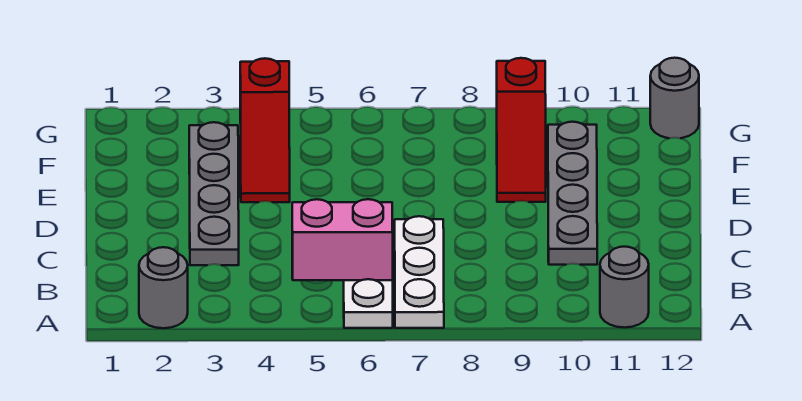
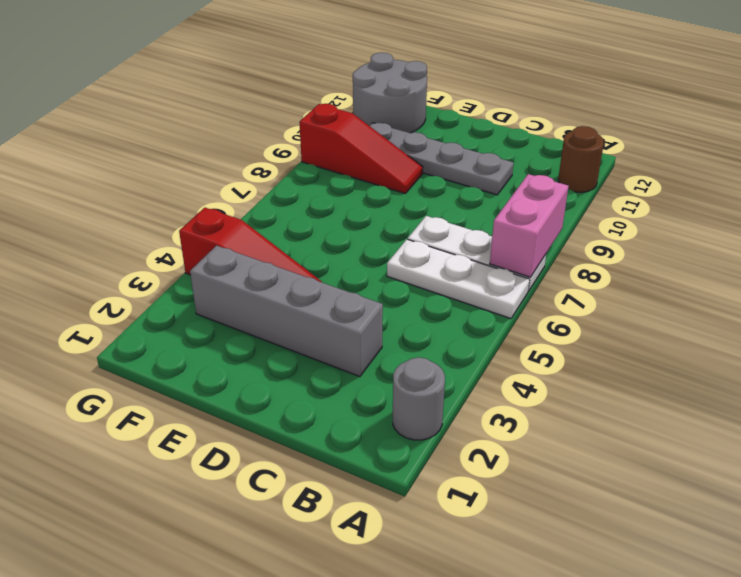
grey 1x1 round brick [600,247,649,328] -> brown 1x1 round brick [558,126,604,192]
pink 1x2 brick [292,199,393,280] -> pink 1x2 brick moved to [490,174,569,277]
grey 1x4 plate [189,122,239,265] -> grey 1x4 brick [190,246,383,377]
grey 1x1 round brick [650,58,699,138] -> grey 2x2 round brick [353,53,427,133]

